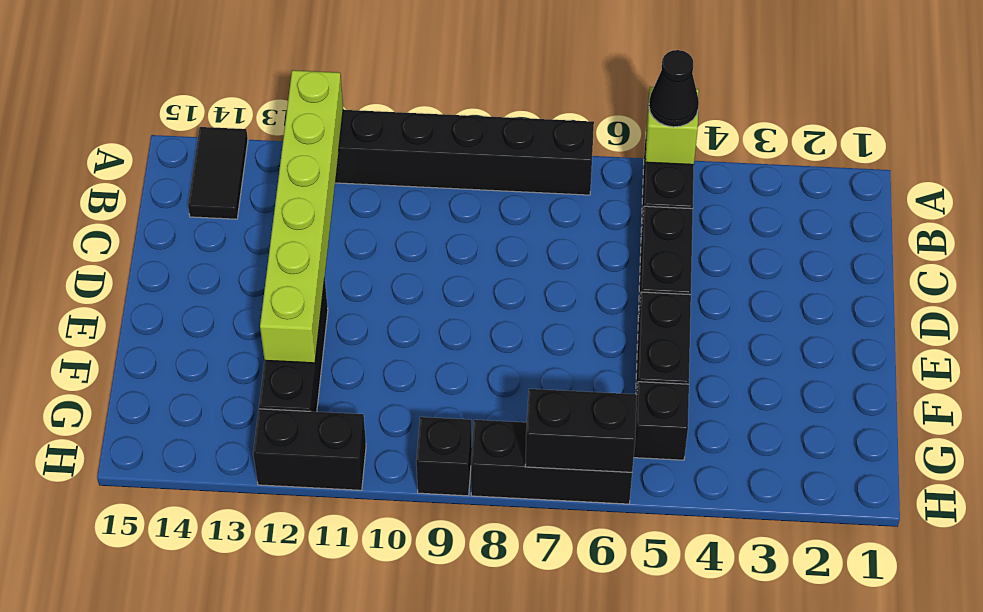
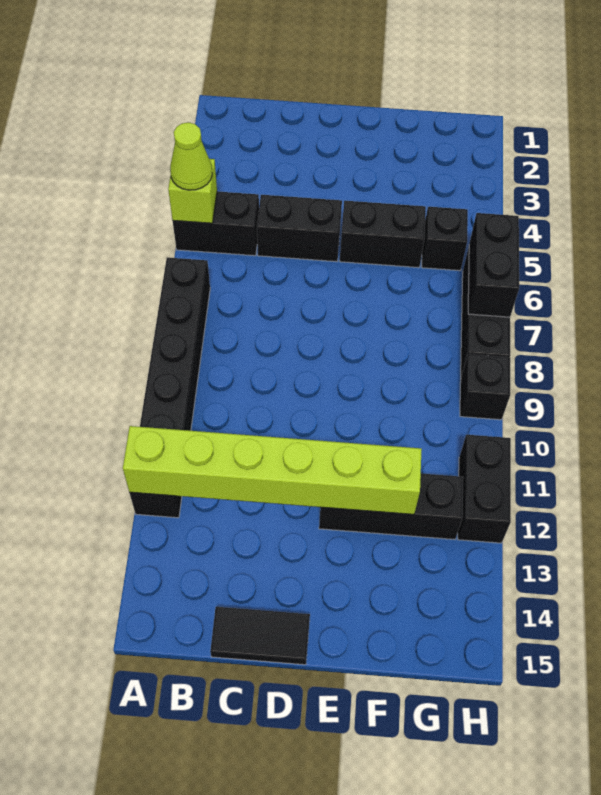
black 1x1 cone [649,50,699,127] -> lime 1x1 cone [170,123,212,190]
black 1x2 tile [188,127,248,219] -> black 1x2 tile moved to [210,607,310,665]

